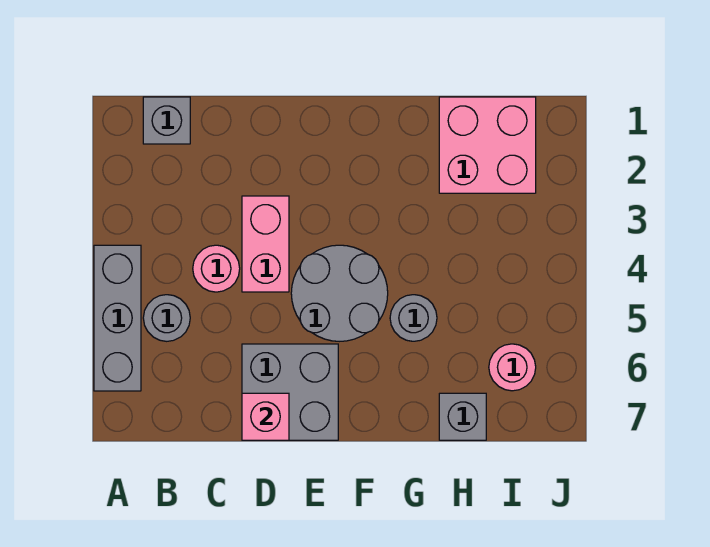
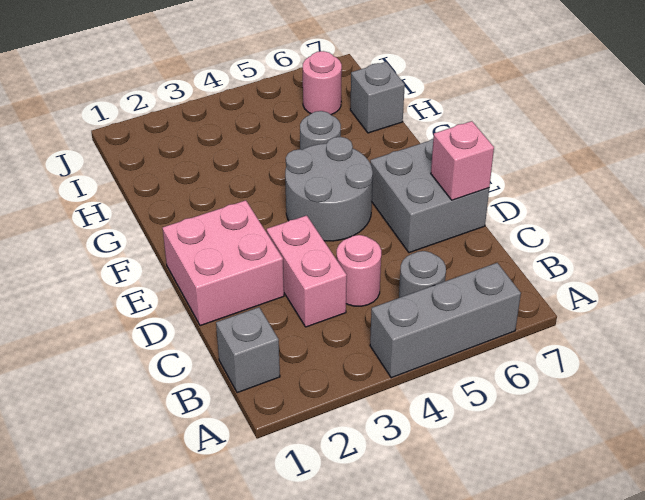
pink 1x2 brick [242,196,289,292] -> pink 1x2 brick turned to [267,215,347,327]
pink 2x2 brick [439,97,536,193] -> pink 2x2 brick moved to [163,200,284,326]

